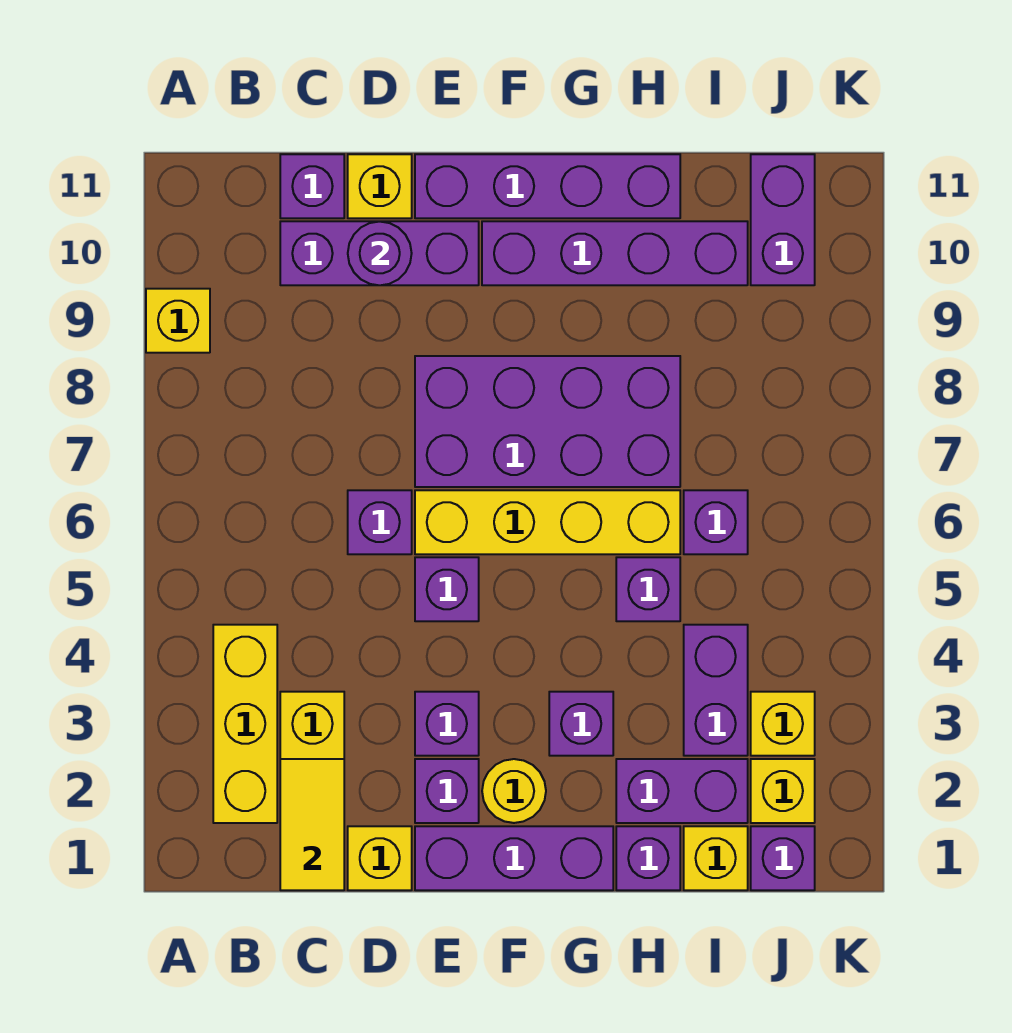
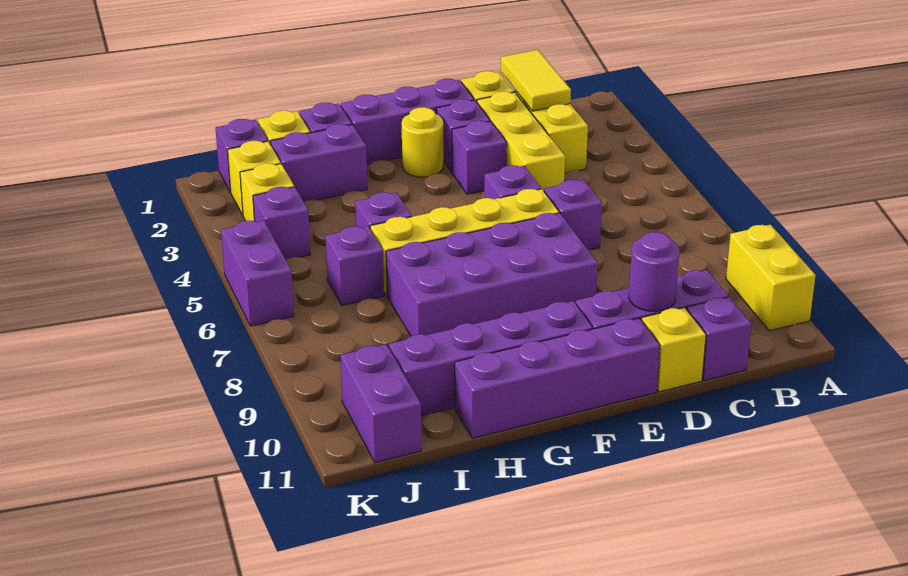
yellow 1x1 brick [146,289,210,353] -> yellow 1x2 brick [726,225,815,331]
yellow 1x3 brick [213,625,277,823] -> yellow 1x3 brick moved to [477,91,565,191]
purple 1x1 brick [549,692,613,756] -> purple 1x1 brick moved to [253,187,310,260]
purple 1x2 brick [684,625,748,756] -> purple 1x2 brick moved to [221,220,294,326]

